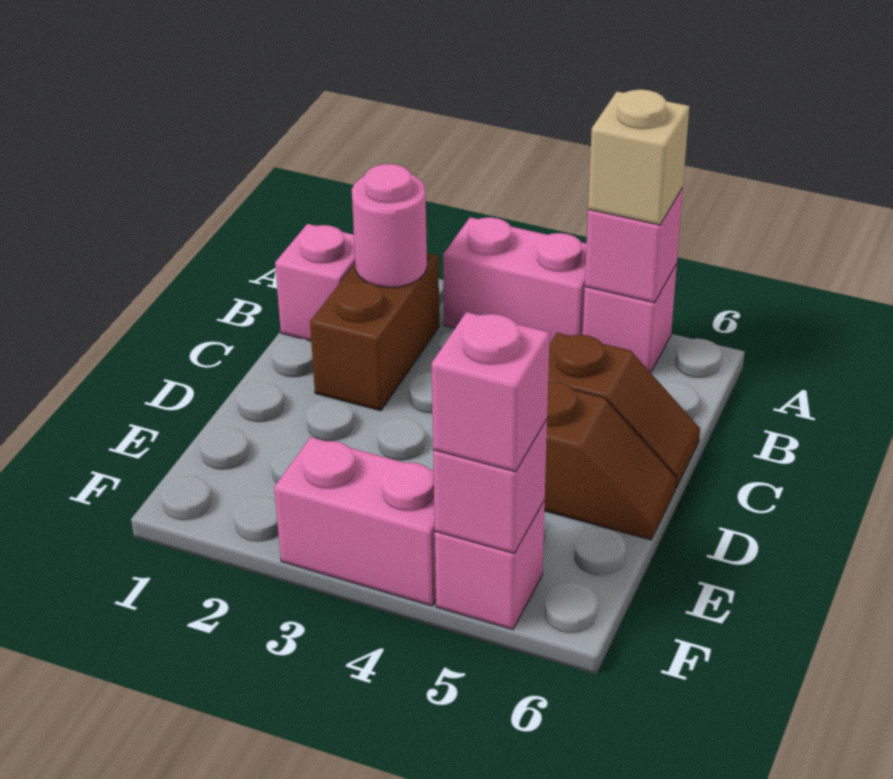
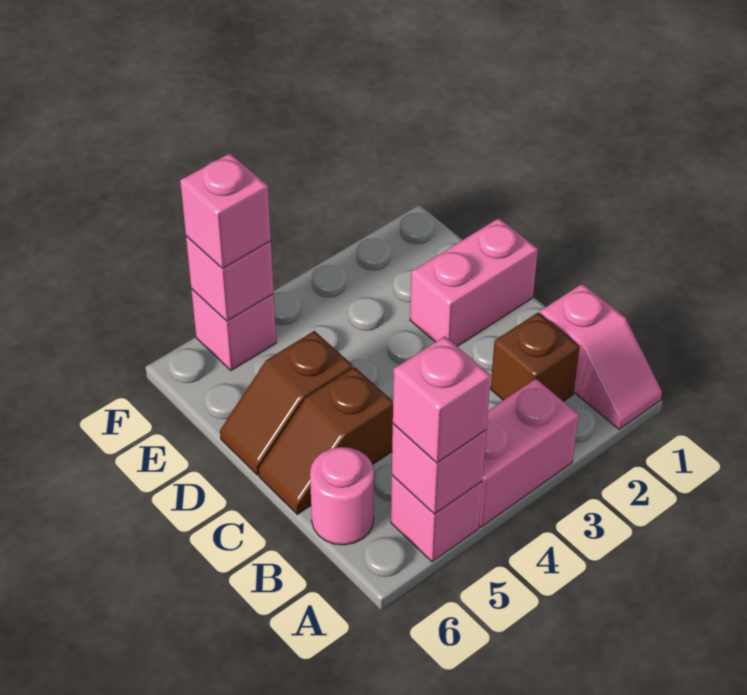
tan 1x1 brick [588,90,689,225] -> pink 1x1 brick [393,336,491,463]
brown 1x2 brick [310,253,439,411] -> brown 1x1 brick [491,313,580,401]
pink 1x1 round brick [352,164,427,287] -> pink 1x1 round brick moved to [310,447,374,545]
pink 1x2 brick [274,437,436,606] -> pink 1x2 brick moved to [410,218,538,346]

